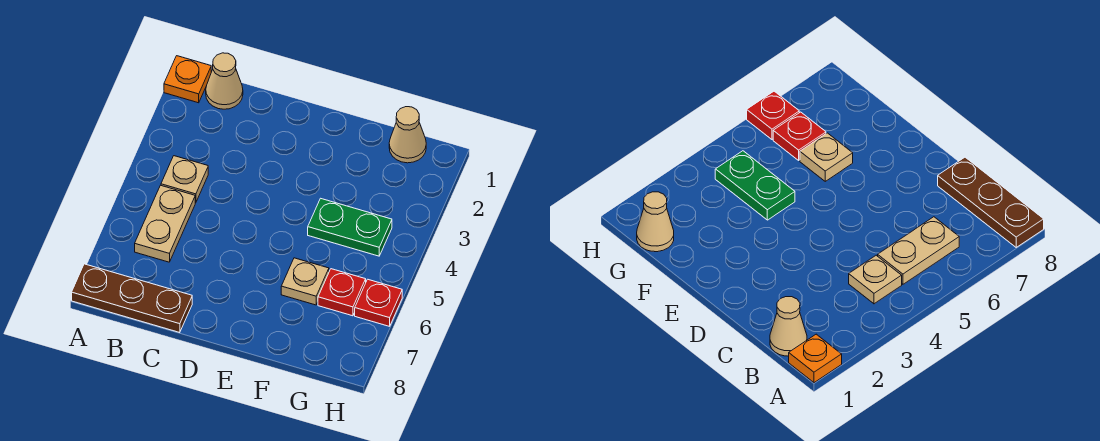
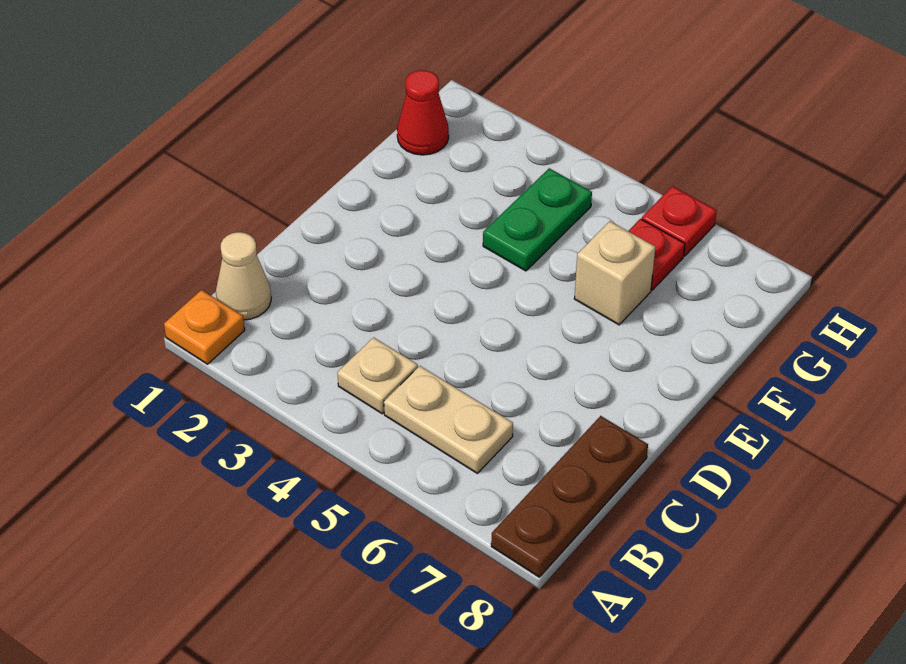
tan 1x1 plate [281,258,329,305] -> tan 1x1 brick [574,221,655,325]
tan 1x1 cone [389,107,426,163] -> red 1x1 cone [397,70,449,155]

